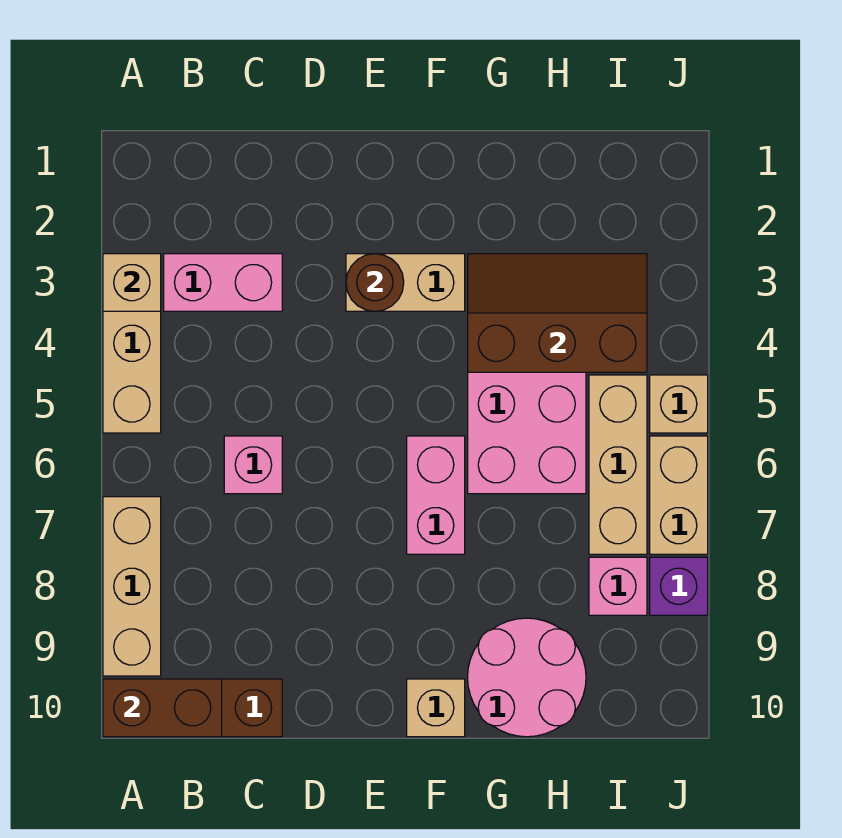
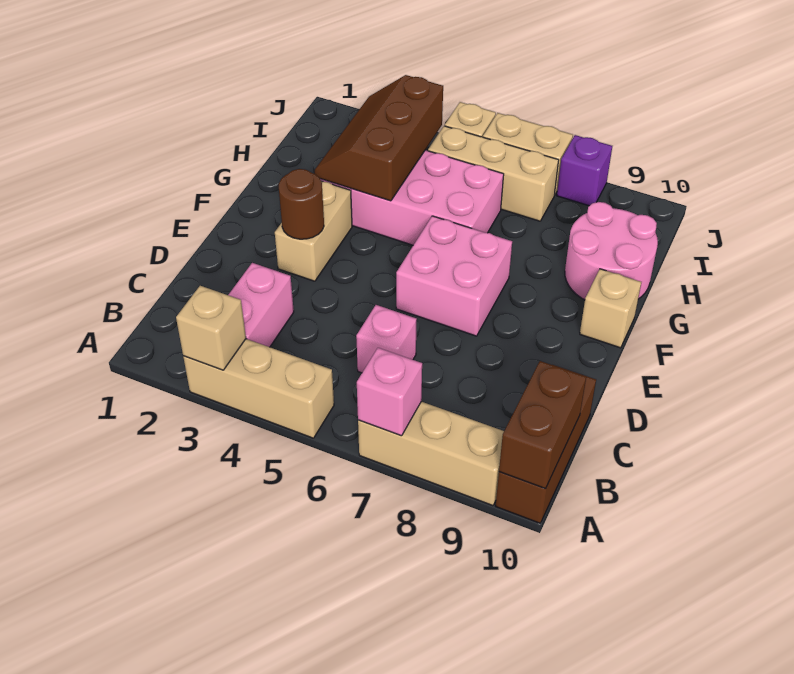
pink 1x2 brick [407,436,465,554] -> pink 2x2 brick [396,216,512,336]
pink 1x1 brick [589,557,647,615] -> pink 1x1 brick moved to [357,348,422,436]

